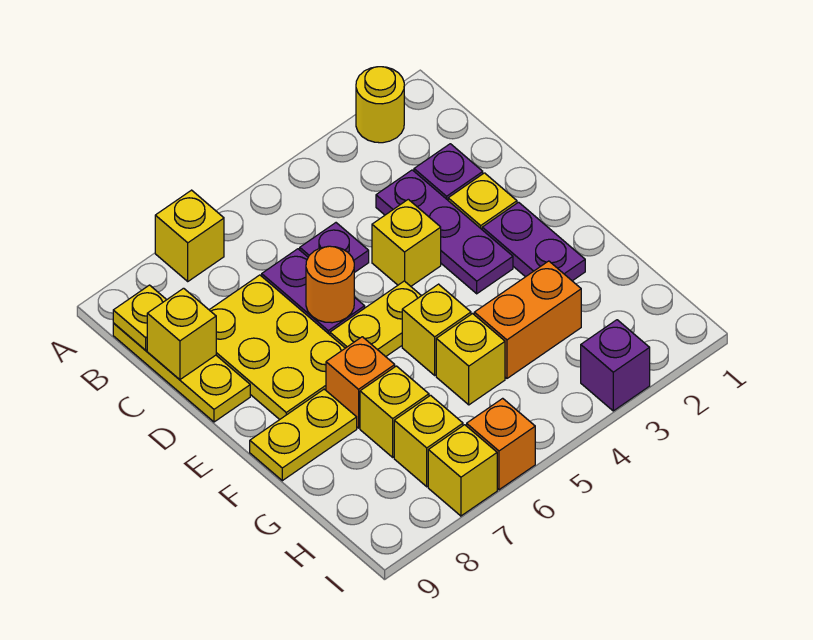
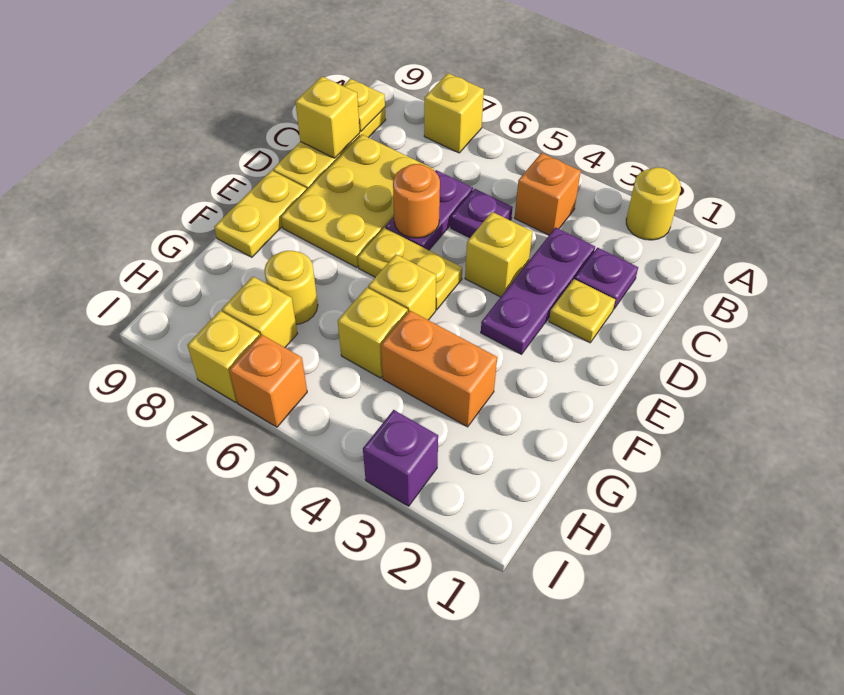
purple 1x2 plate [482,202,585,281] -> none
orange 1x1 brick [326,337,395,428] -> orange 1x1 brick moved to [515,153,581,235]
yellow 1x2 plate [250,389,357,481] -> yellow 1x2 plate turned to [214,170,306,257]
yellow 1x1 brick [360,366,429,457] -> yellow 1x1 round brick [264,251,318,324]

